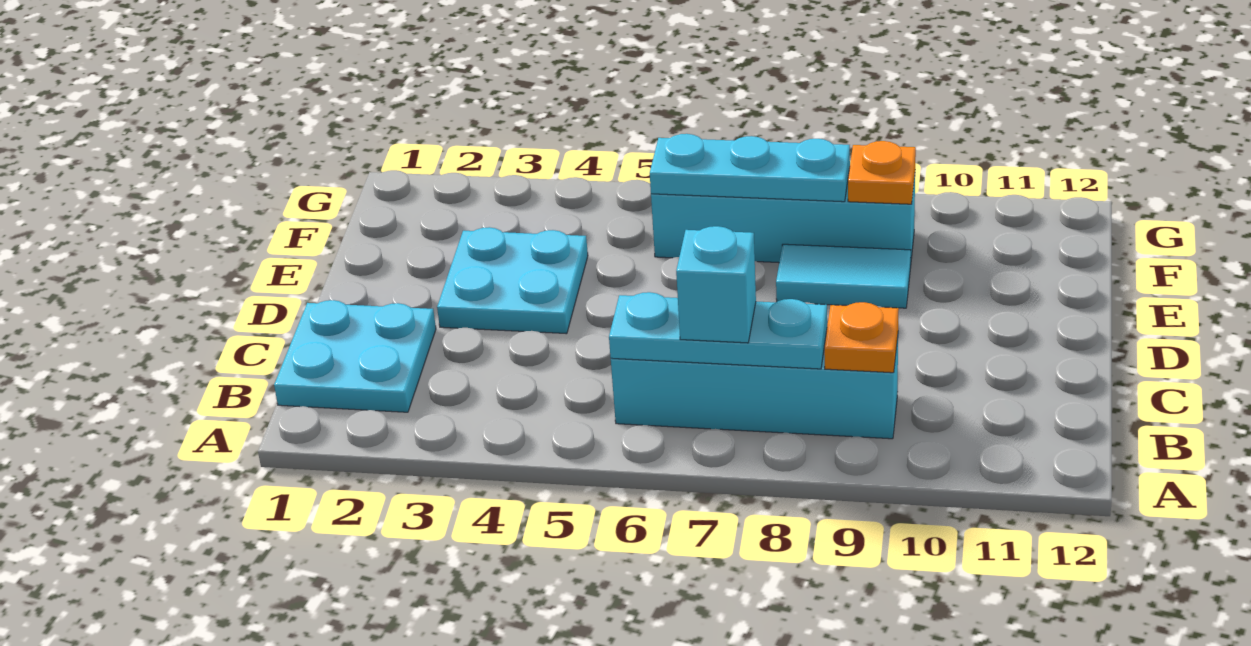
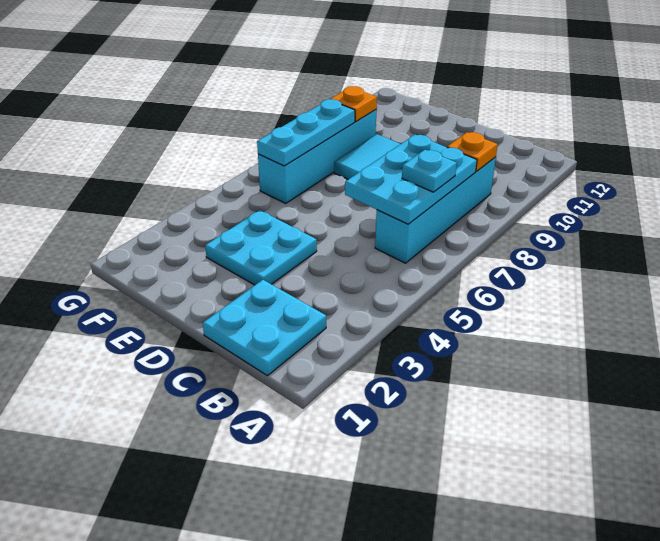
cyan 1x3 plate [609,292,827,369] -> cyan 2x3 plate [345,135,477,224]
cyan 1x1 brick [676,226,756,343] -> cyan 1x1 plate [402,150,457,192]

